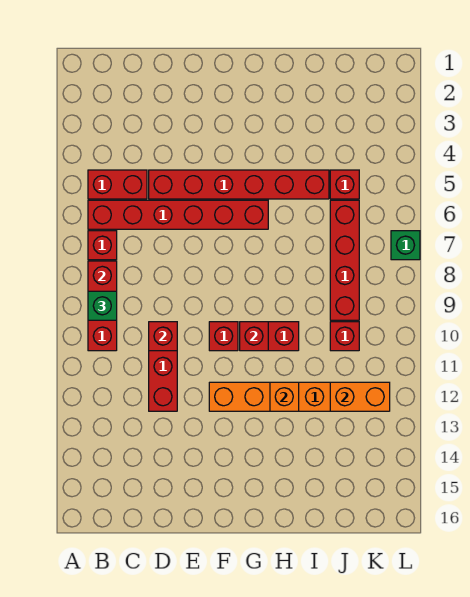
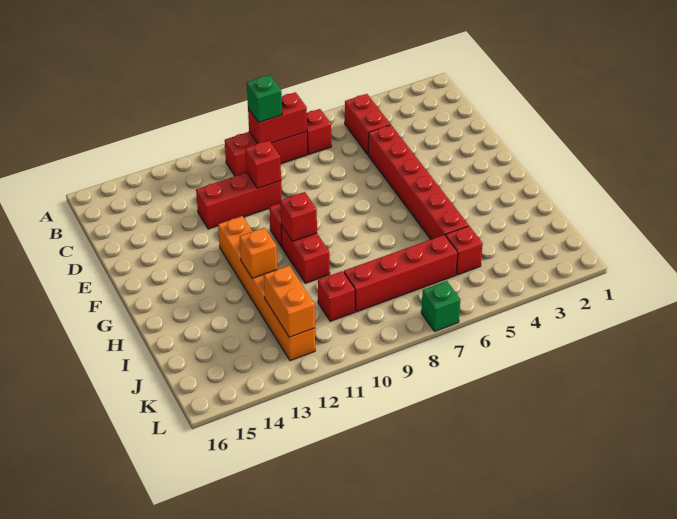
red 1x6 brick [88,200,268,229] -> none

